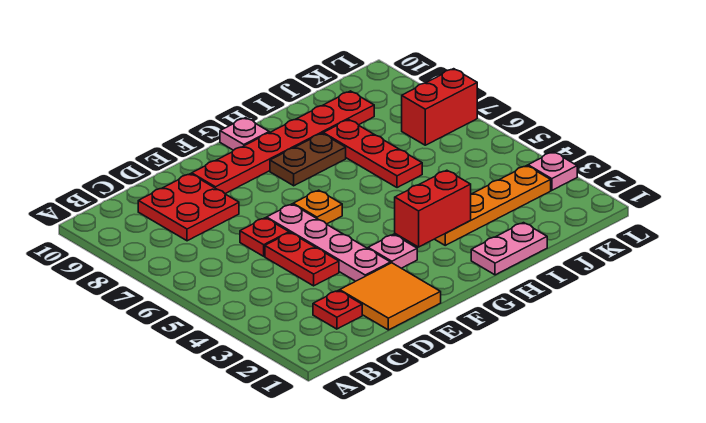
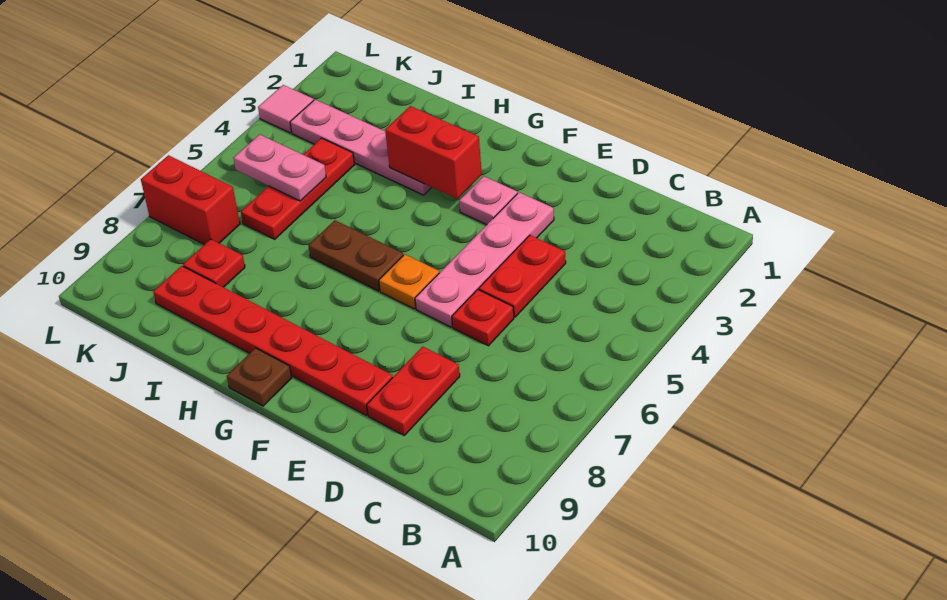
red 1x1 plate [313,290,362,329] -> red 1x1 plate moved to [183,239,245,287]
red 2x2 plate [138,174,239,241] -> red 1x2 plate [367,347,460,435]
orange 2x2 tile [340,263,441,330] -> none
brown 1x2 plate [270,133,346,186] -> brown 1x2 plate moved to [309,220,403,291]
pink 1x1 plate [220,118,269,150] -> brown 1x1 plate [227,348,292,406]
pink 1x2 plate [471,223,547,275] -> pink 1x2 plate moved to [234,134,326,201]
orange 1x4 plate [435,166,551,245] -> pink 1x4 plate [290,100,432,195]
red 1x3 plate [323,120,422,188] -> red 1x3 plate moved to [241,138,355,239]
pink 1x1 plate [528,152,577,190] -> pink 1x1 tile [258,85,314,133]

